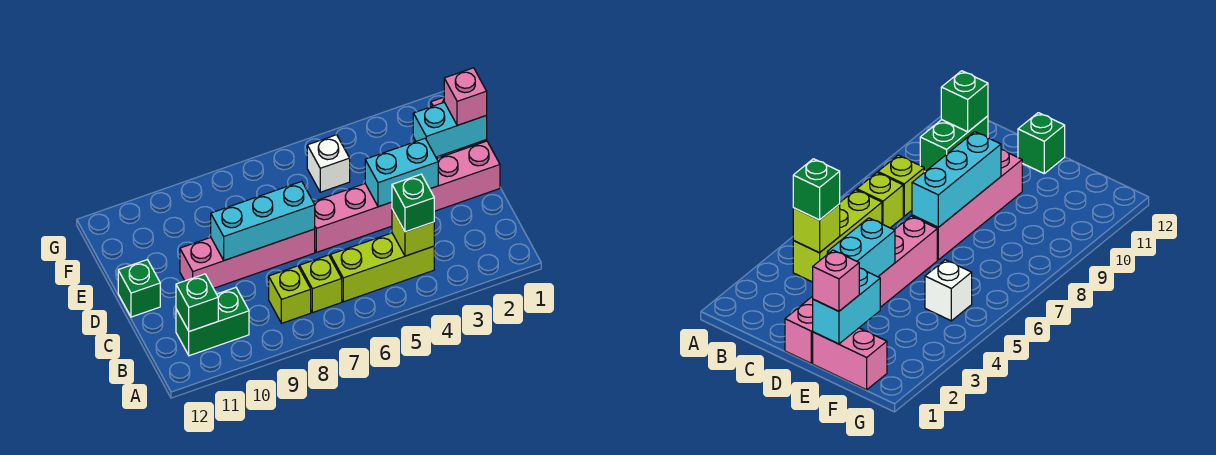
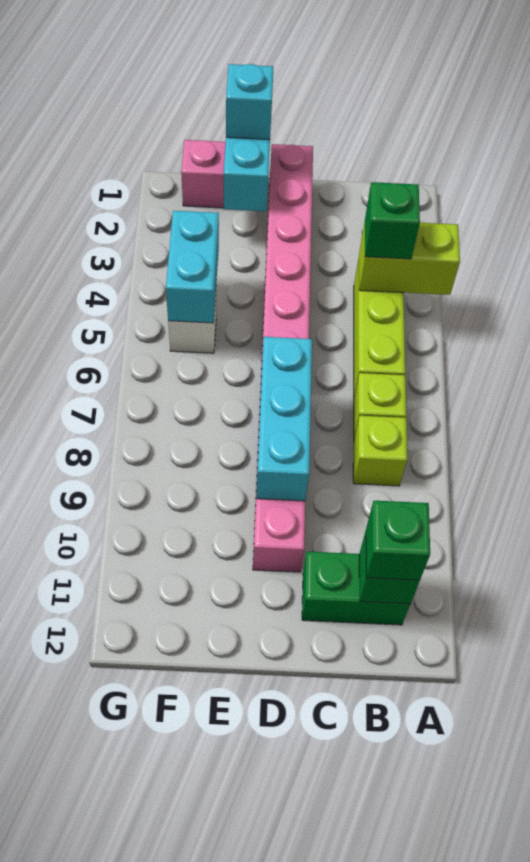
lime 1x1 brick [392,209,434,256] -> lime 1x2 brick [359,222,460,295]
green 1x2 brick [176,287,249,356] -> green 1x2 brick turned to [302,552,410,625]
cyan 1x2 brick [365,139,438,207] -> cyan 1x2 brick moved to [166,211,219,323]
green 1x1 brick [118,260,160,317] -> green 1x1 brick moved to [366,501,430,580]
pink 1x1 brick [444,68,487,126] -> cyan 1x1 brick [226,64,273,139]

